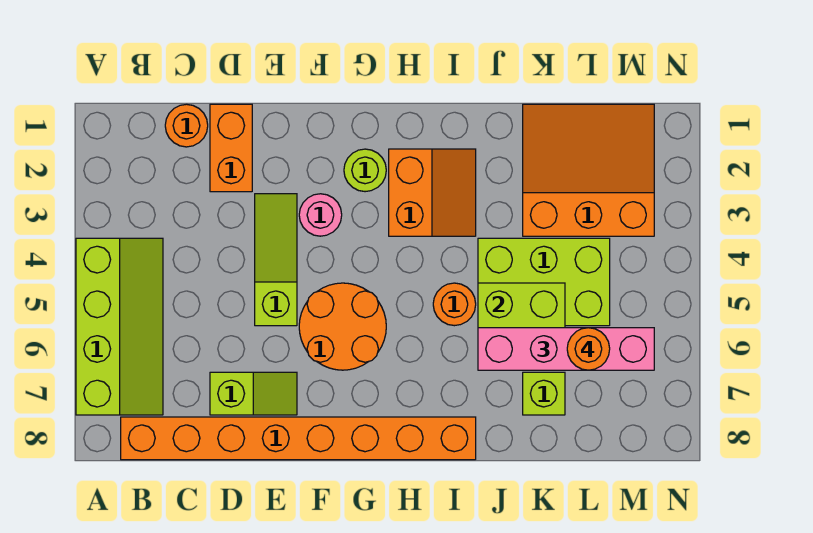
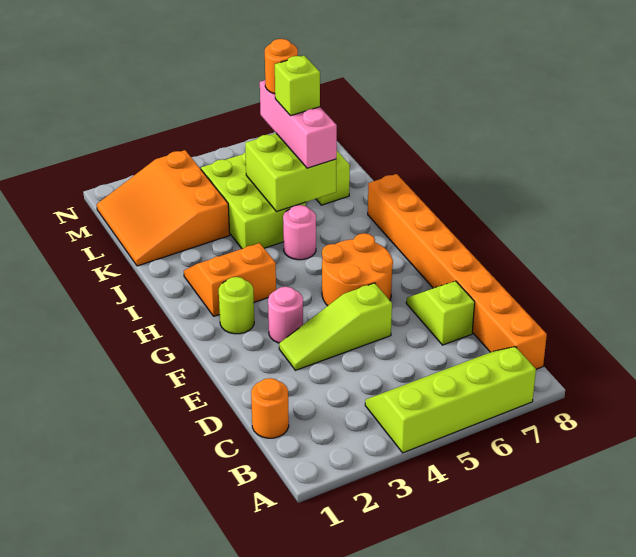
orange 1x2 brick [210,104,252,192] -> none
orange 1x1 round brick [433,283,476,326] -> pink 1x1 round brick [283,205,316,260]
pink 1x4 brick [478,328,654,370] -> pink 1x3 brick [260,80,337,168]
none -> lime 1x1 brick [275,56,320,116]

